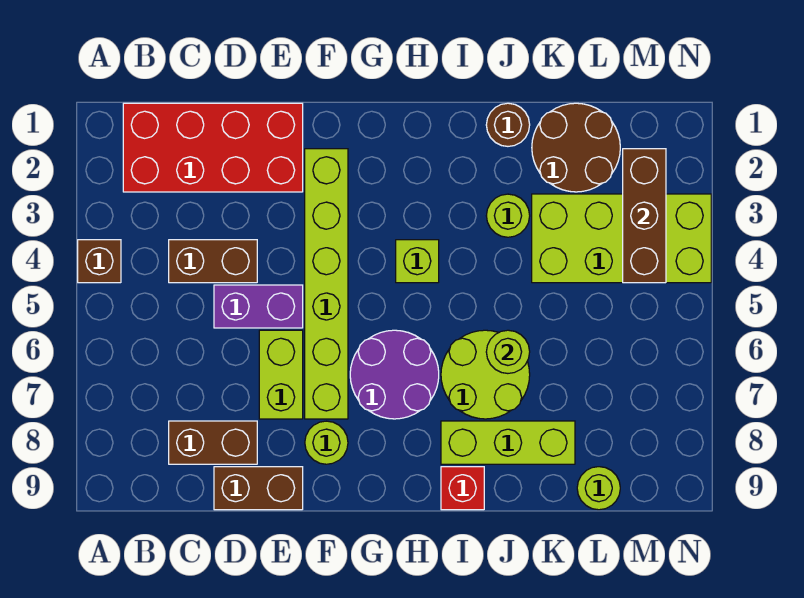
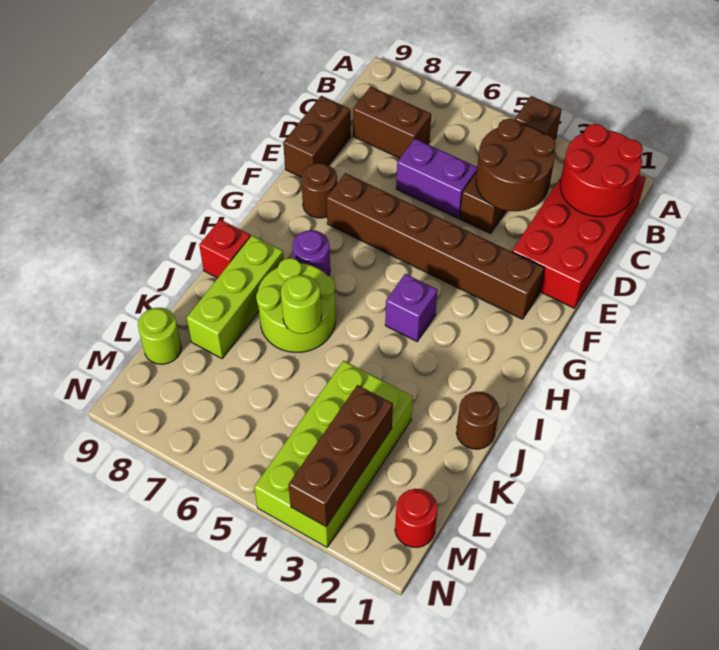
none -> red 2x2 round brick [560,124,643,217]
brown 1x2 brick [169,421,257,464] -> brown 1x2 brick turned to [353,87,431,158]
purple 1x2 brick [214,285,303,328] -> purple 1x2 brick turned to [396,139,477,218]
lime 1x2 brick [259,330,303,419] -> none
lime 1x6 brick [305,149,348,419] -> brown 1x6 brick [326,173,544,319]
lime 1x1 round brick [305,421,348,464] -> brown 1x1 round brick [301,163,337,218]
purple 2x2 round brick [350,330,439,419] -> purple 1x1 round brick [293,230,330,276]
lime 1x1 brick [396,240,439,283] -> purple 1x1 brick [385,274,438,341]
lime 1x1 round brick [486,194,530,237] -> none
brown 2x2 round brick [532,103,620,192] -> brown 2x2 round brick moved to [476,119,556,211]
none -> red 1x1 round brick [395,489,438,547]
brown 1x3 brick [623,149,666,283] -> brown 1x3 brick turned to [288,385,393,527]

